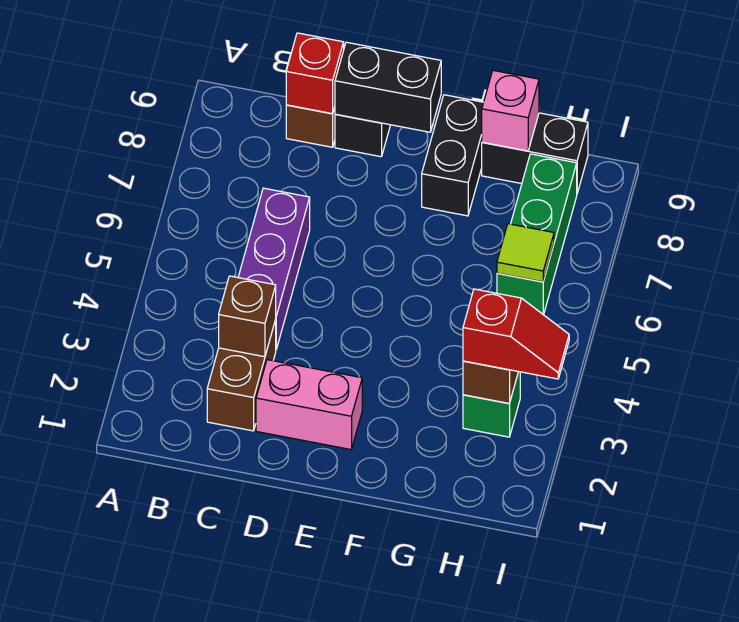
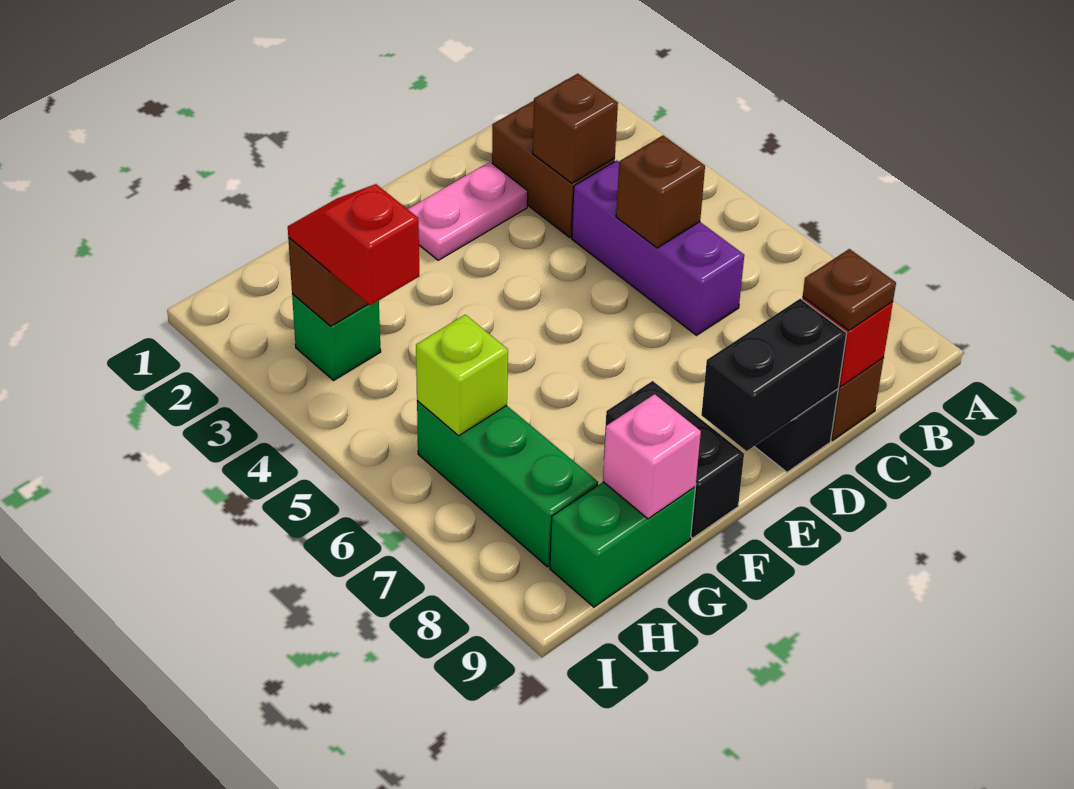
none -> brown 1x1 brick [616,136,705,248]
none -> brown 1x1 plate [803,249,896,330]
pink 1x2 brick [256,360,362,450] -> pink 1x2 plate [408,162,528,260]
black 1x2 brick [482,113,588,193] -> green 1x2 brick [550,482,695,607]
red 1x2 slope [463,289,569,379] -> red 1x2 slope turned to [288,184,419,305]
lime 1x1 tile [497,224,554,282] -> lime 1x1 brick [416,315,508,436]

